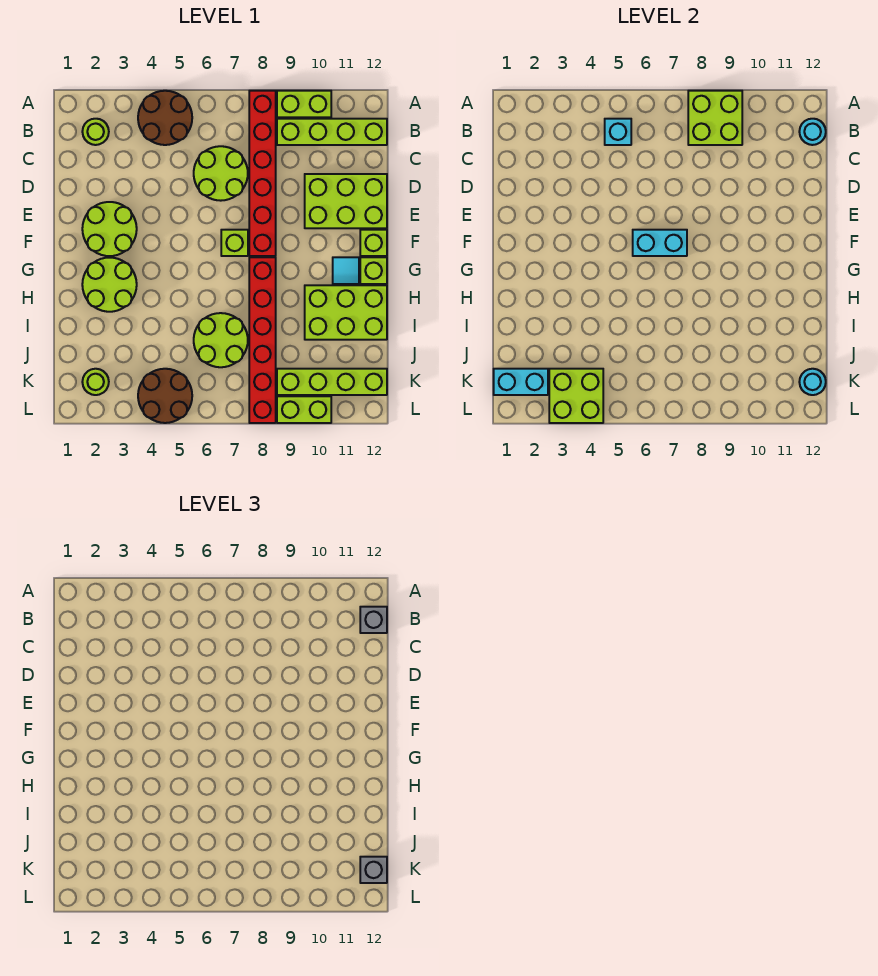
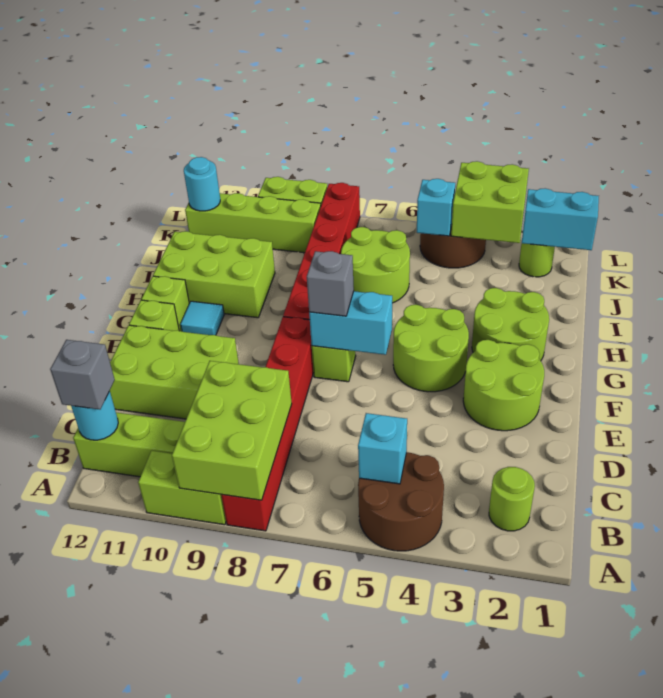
lime 2x2 brick [688,91,742,145] -> lime 2x3 brick [172,361,292,500]
lime 2x2 round brick [194,146,248,201] -> lime 2x2 round brick moved to [393,305,469,392]
none -> cyan 1x1 brick [417,179,455,236]
grey 1x1 brick [360,857,387,883] -> grey 1x1 brick moved to [307,251,354,316]

